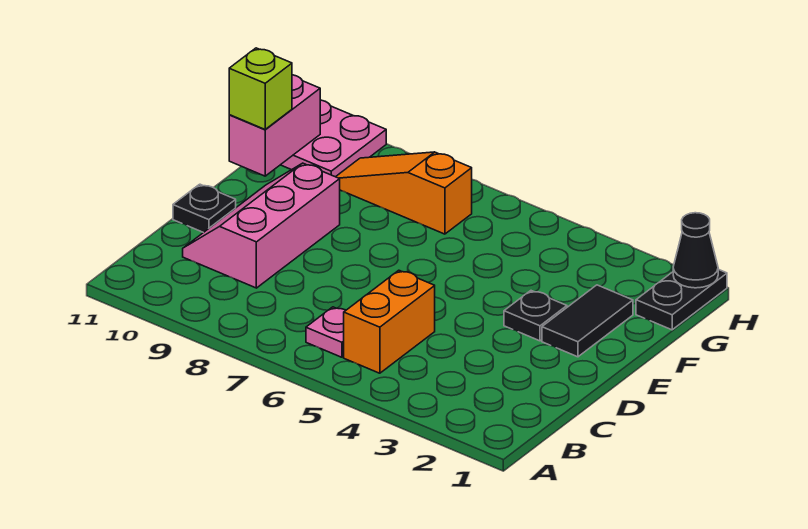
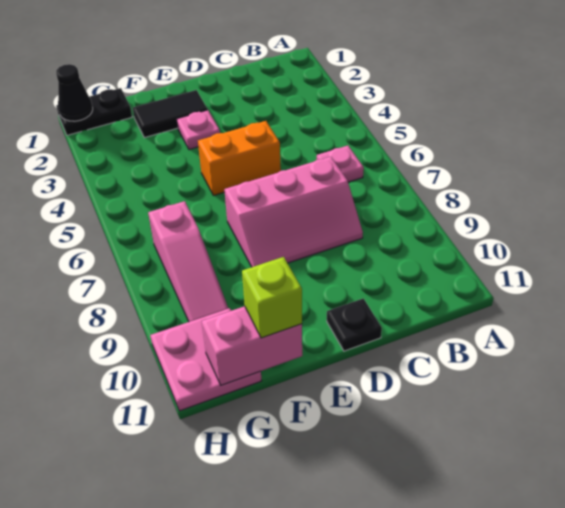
orange 1x2 brick [344,270,435,373] -> orange 1x2 brick moved to [198,121,281,196]
pink 2x3 slope [183,163,340,288] -> pink 2x3 slope moved to [224,157,363,267]
black 1x1 plate [504,291,567,341] -> pink 1x1 plate [177,110,220,150]
orange 1x3 slope [336,152,472,234] -> pink 1x3 slope [148,201,228,322]

